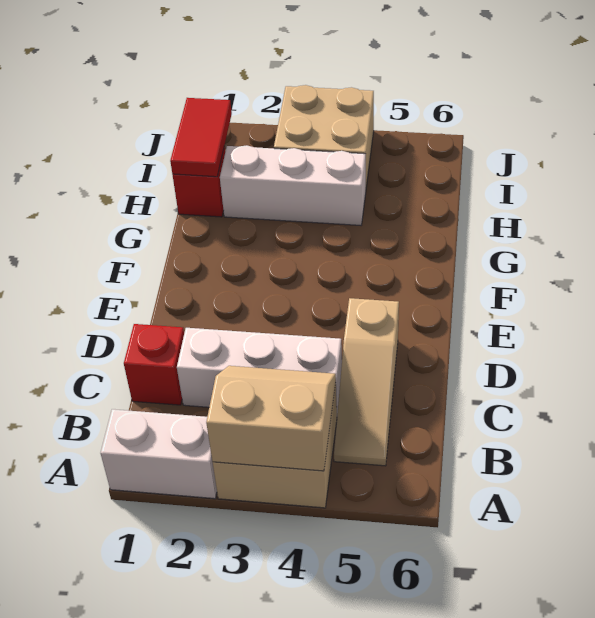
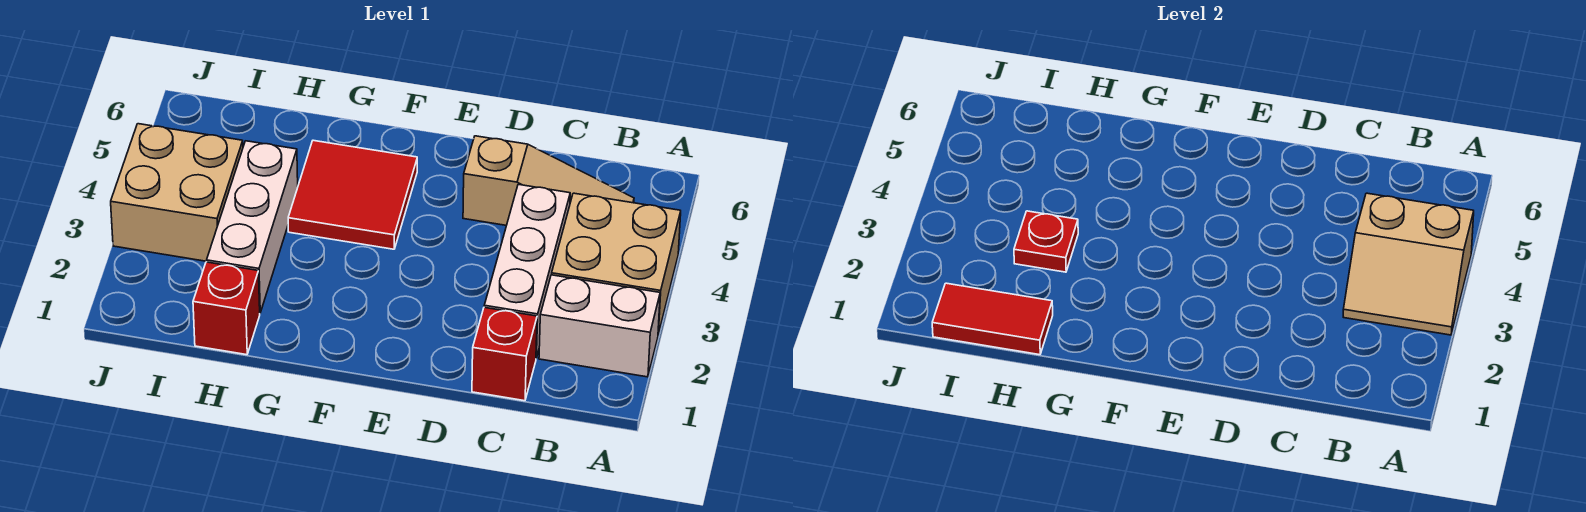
white 1x2 brick [101,409,217,499] -> white 1x2 brick turned to [539,275,660,377]
tan 2x2 slope [206,366,336,471] -> tan 2x2 slope turned to [1343,193,1474,335]
none -> red 2x2 tile [288,140,417,249]
none -> red 1x1 plate [1014,211,1078,272]

